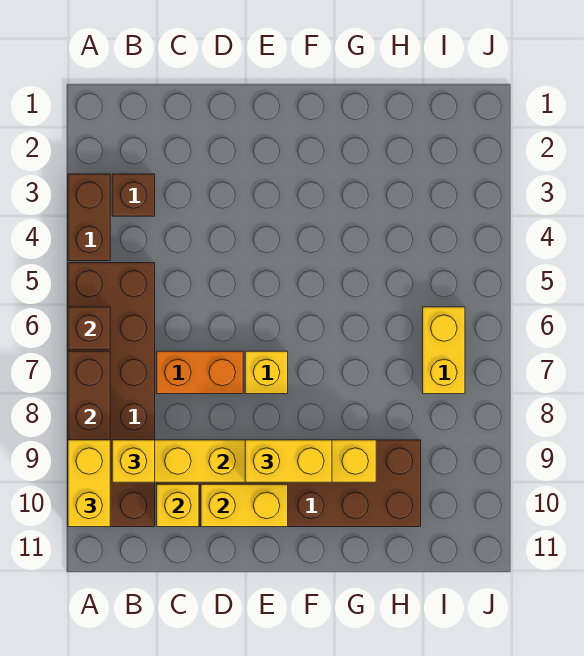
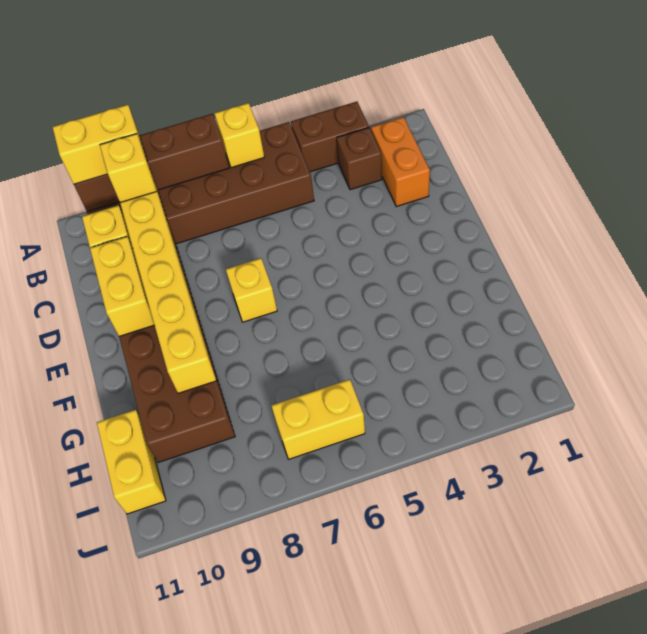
brown 1x1 brick [68,307,110,349] -> yellow 1x1 brick [214,103,264,168]
orange 1x2 brick [157,351,243,394] -> orange 1x2 brick moved to [371,117,430,207]
yellow 1x2 brick [245,440,332,482] -> yellow 1x2 brick moved to [97,410,166,514]

